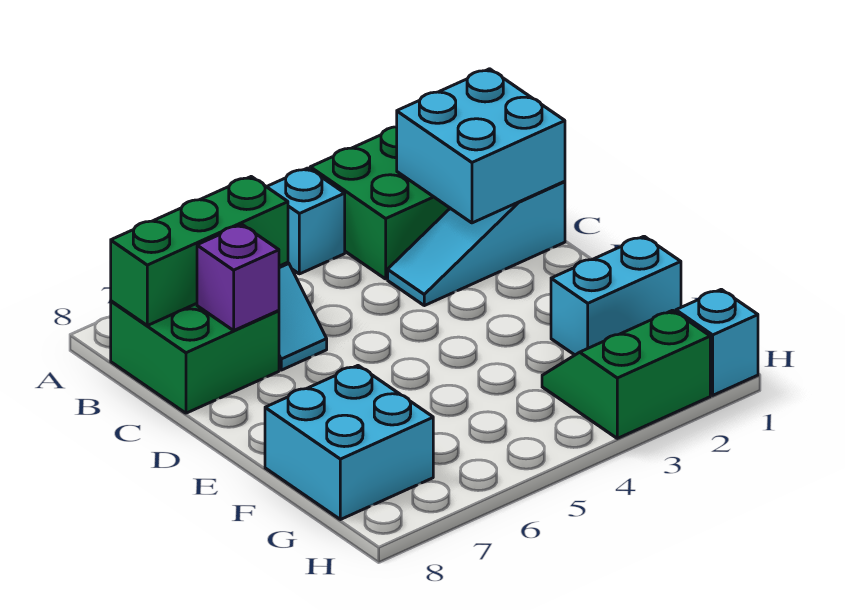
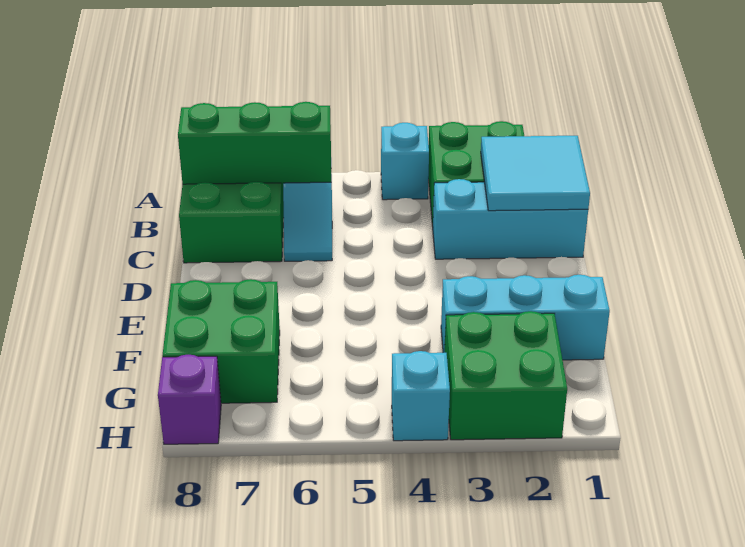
cyan 2x2 brick [397,69,565,223] -> cyan 2x2 tile [481,136,590,211]
cyan 1x3 slope [388,182,565,306] -> cyan 1x3 brick [433,179,588,259]
purple 1x1 brick [197,225,279,330] -> purple 1x1 brick moved to [158,355,221,444]
cyan 1x2 brick [551,236,681,355] -> cyan 1x3 brick [441,275,610,360]
cyan 2x2 brick [265,366,433,520] -> green 2x2 brick [163,279,280,403]
green 2x2 slope [542,310,710,438] -> green 2x2 brick [445,311,567,440]
cyan 1x1 brick [676,289,758,395] -> cyan 1x1 brick moved to [392,351,450,441]

